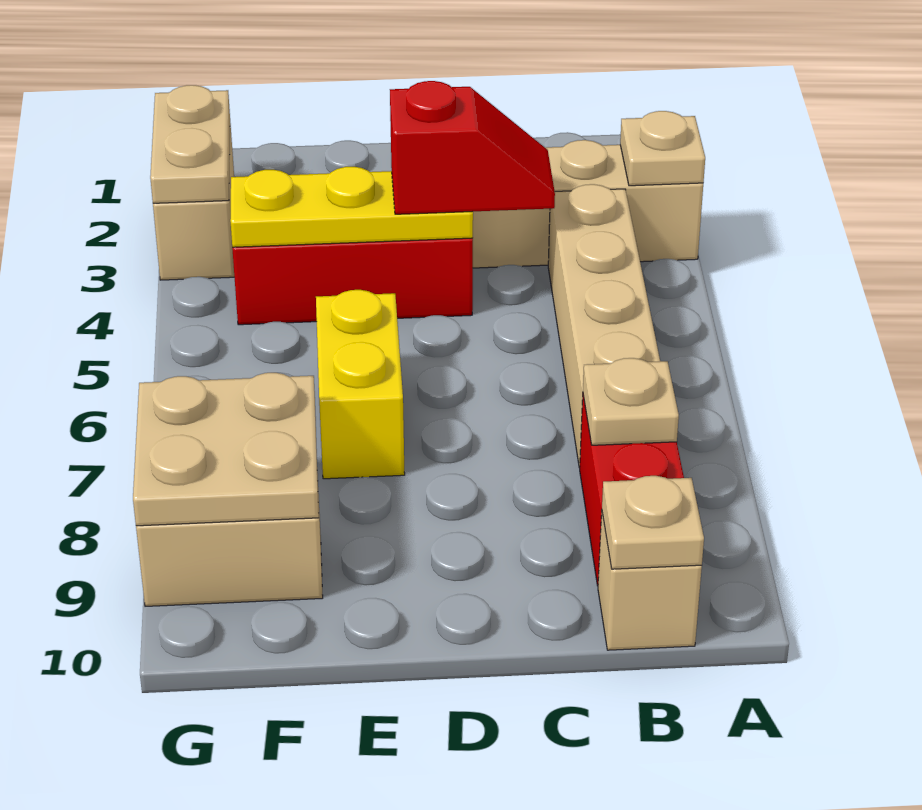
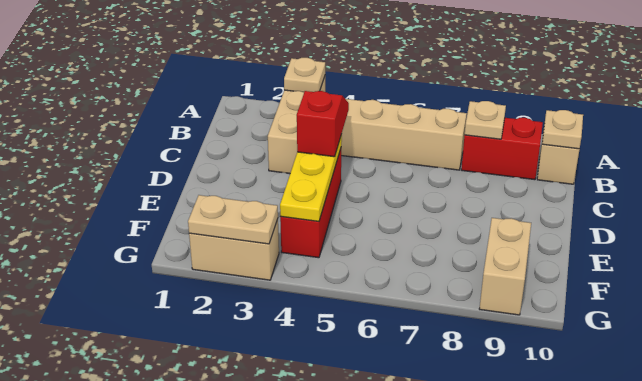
yellow 1x2 brick [316,290,405,479] -> none
tan 2x2 plate [133,373,319,526] -> none

